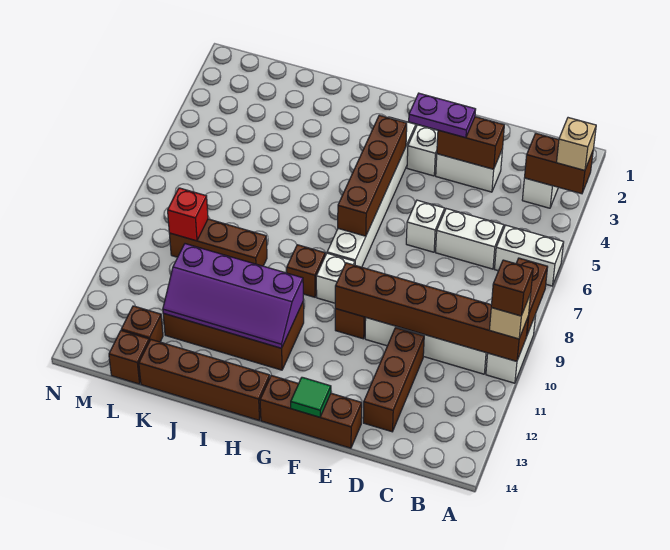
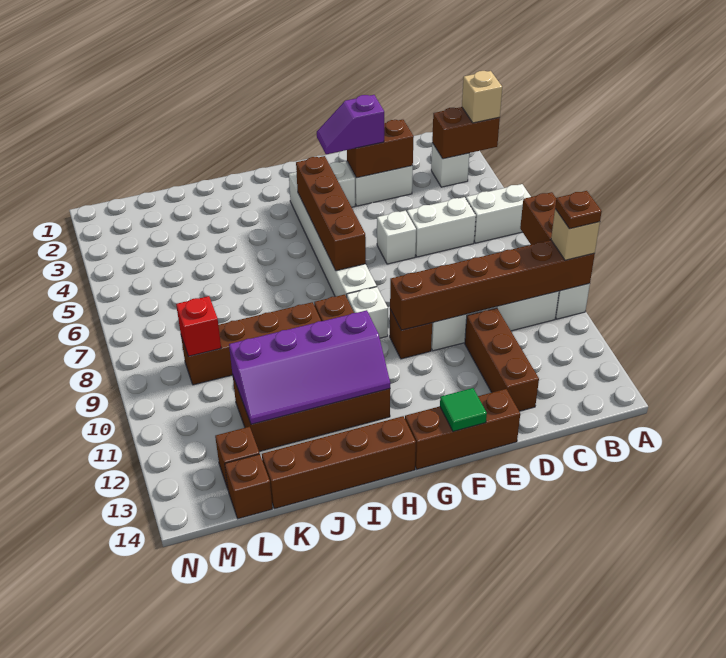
brown 1x1 brick [491,260,533,316] -> brown 1x1 plate [555,191,602,229]
purple 1x2 plate [409,93,476,138] -> purple 1x2 slope [317,95,384,154]
brown 1x3 brick [169,219,267,266] -> brown 1x4 brick [181,302,321,385]

